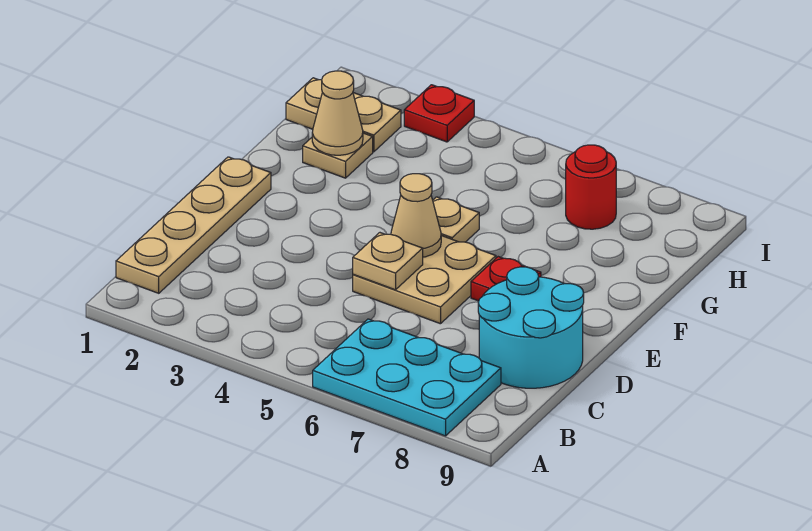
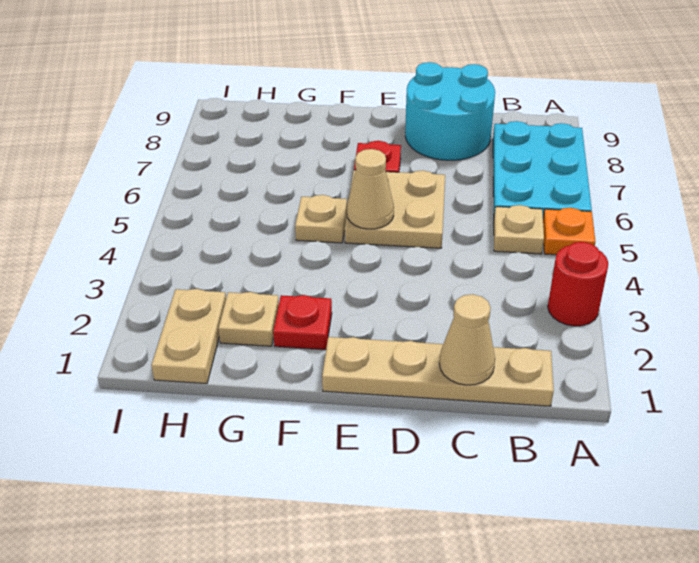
none -> orange 1x1 plate [543,208,595,255]
tan 1x1 plate [353,233,423,290] -> tan 1x1 plate moved to [494,205,544,254]
tan 1x1 cone [312,71,363,155] -> tan 1x1 cone moved to [439,294,495,385]
red 1x1 round brick [566,145,616,229] -> red 1x1 round brick moved to [548,242,608,326]
red 1x1 plate [404,85,474,142] -> red 1x1 plate moved to [273,295,332,350]

